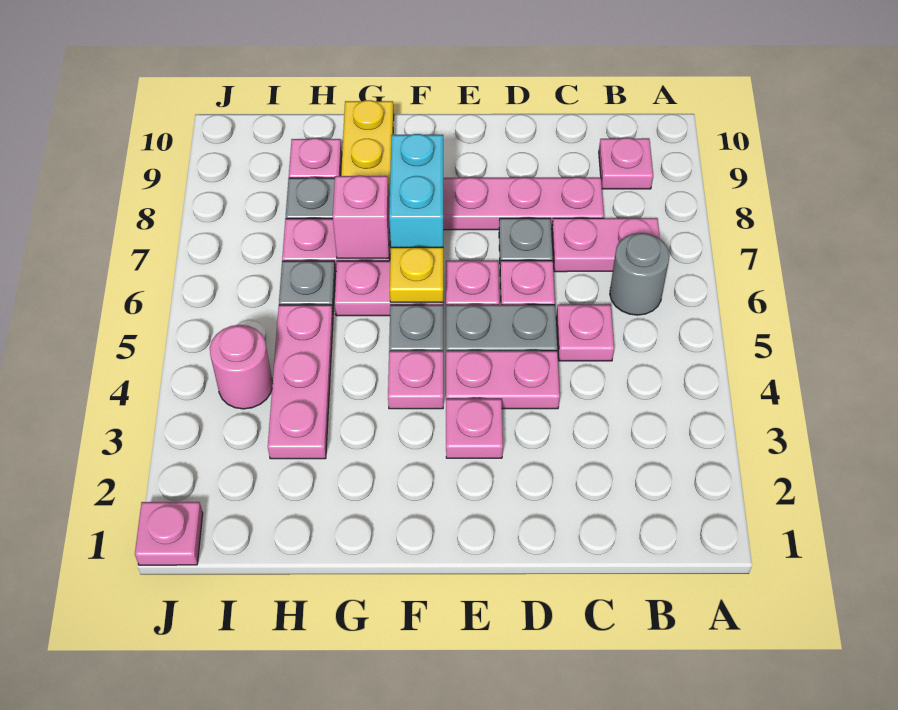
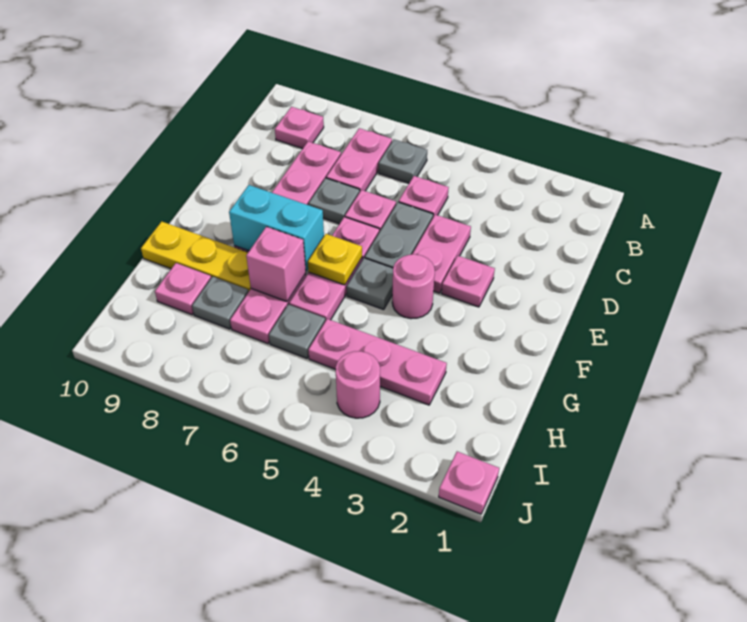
grey 1x1 round brick [610,233,669,315] -> grey 1x1 plate [379,139,427,183]
pink 1x1 plate [388,351,443,409] -> pink 1x1 round brick [392,254,435,319]

